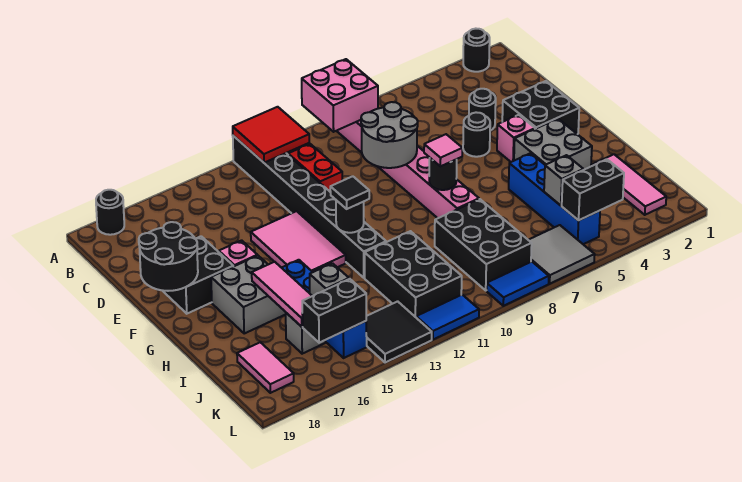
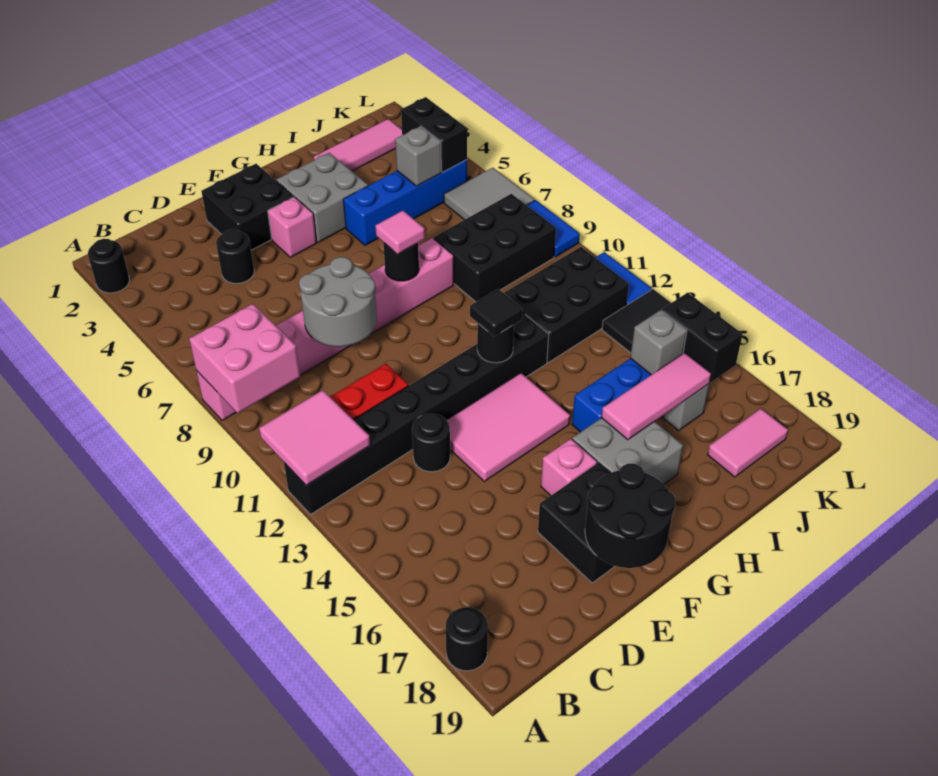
red 2x2 tile [233,107,309,163] -> pink 2x2 tile [259,390,370,485]
black 1x1 round brick [463,112,490,157] -> black 1x1 round brick moved to [412,414,450,472]

